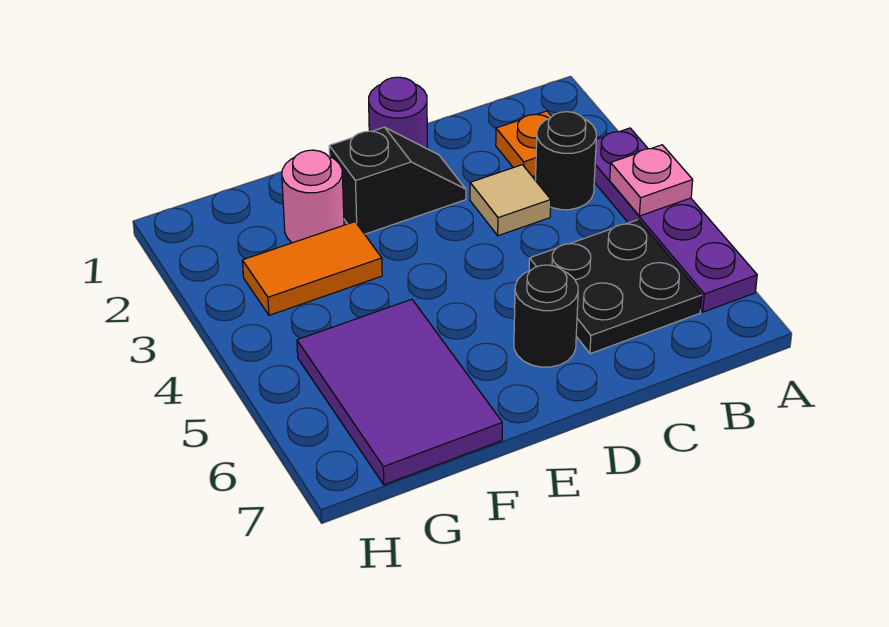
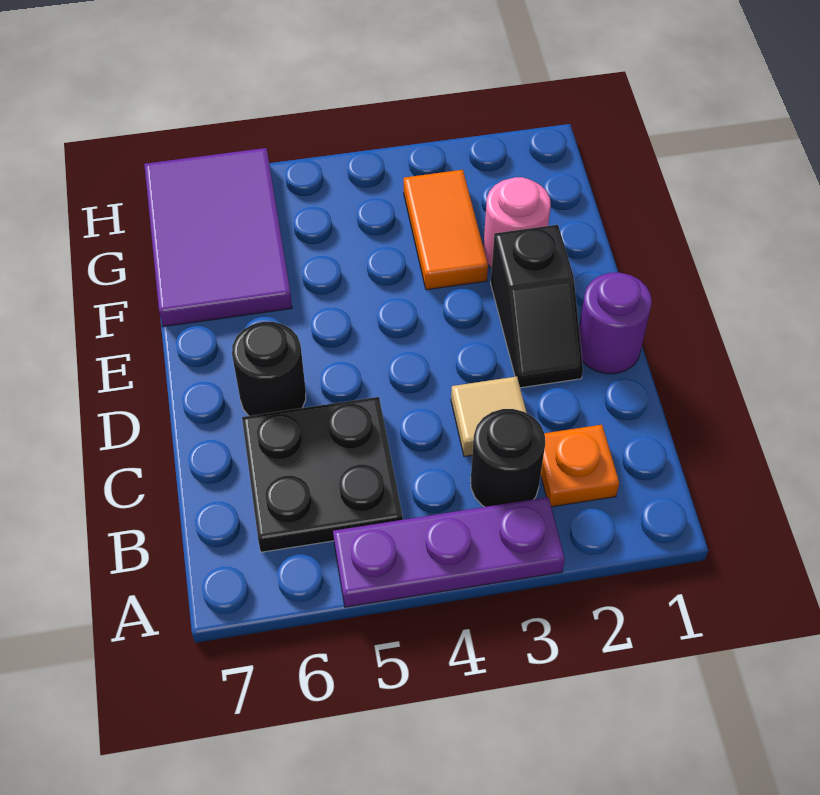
purple 1x4 plate [594,128,757,312] -> purple 1x3 plate [333,497,565,607]
pink 1x1 plate [610,145,693,216] -> none
purple 2x3 tile [297,299,502,485] -> purple 2x3 tile turned to [144,148,292,327]

